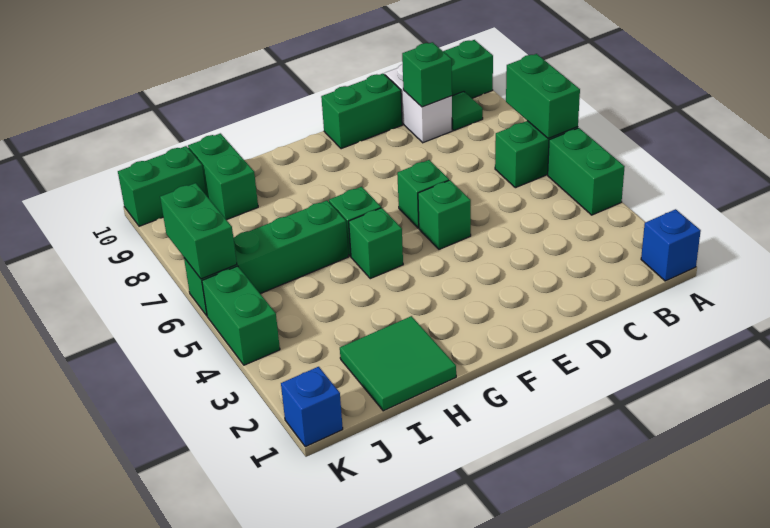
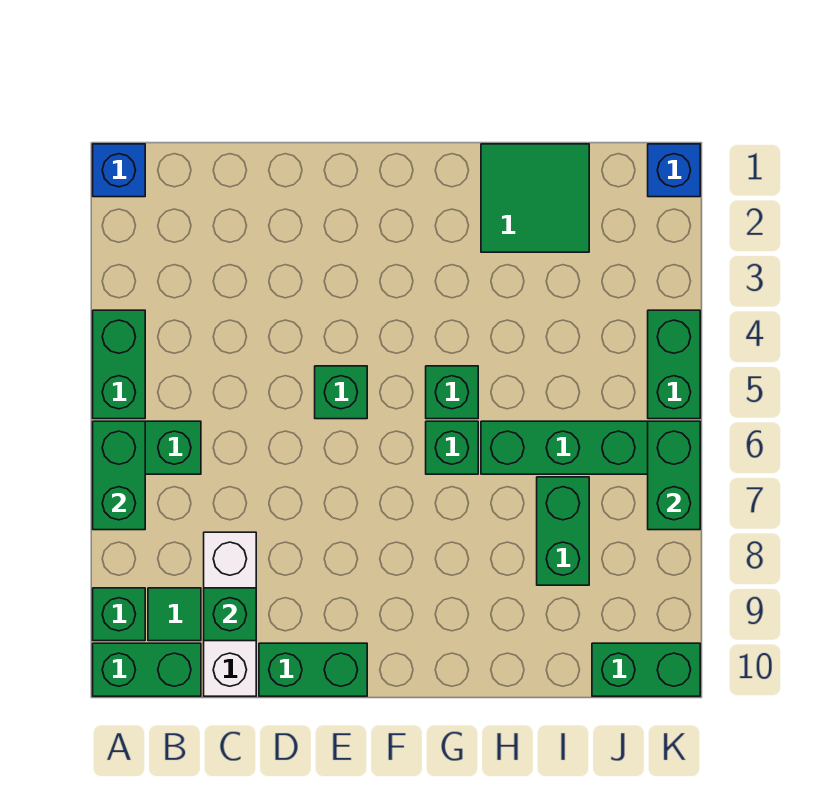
white 1x2 brick [385,64,452,143] -> white 1x3 brick [204,532,256,696]
green 1x1 brick [397,160,449,228] -> green 1x1 brick moved to [93,588,145,641]
green 1x2 brick [188,133,258,220] -> green 1x2 brick moved to [537,477,589,585]

